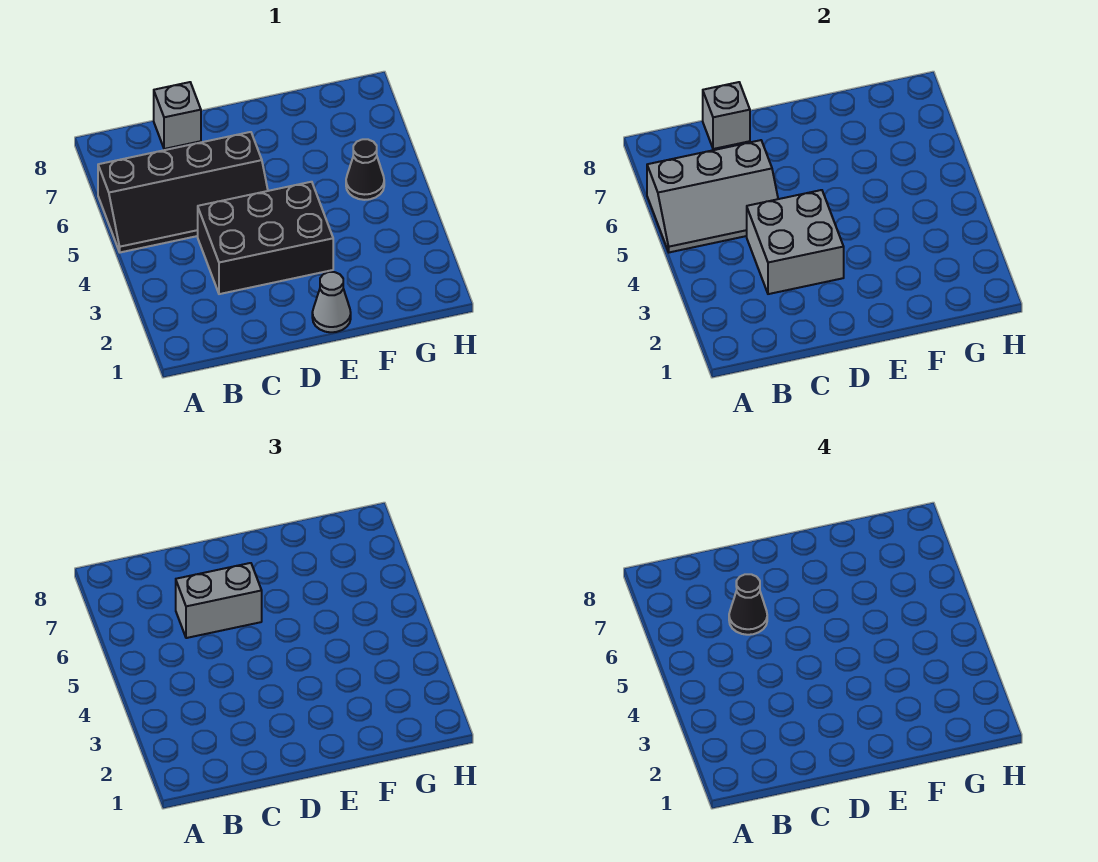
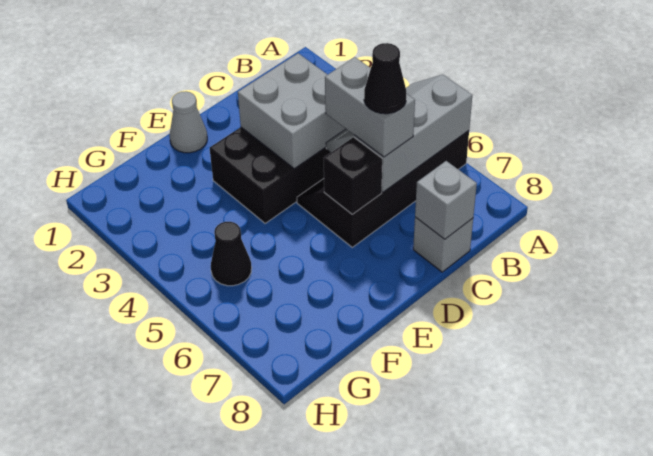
grey 1x2 brick [176,563,262,638] -> grey 1x2 brick turned to [325,57,415,157]
none -> black 1x1 brick [324,137,382,214]

